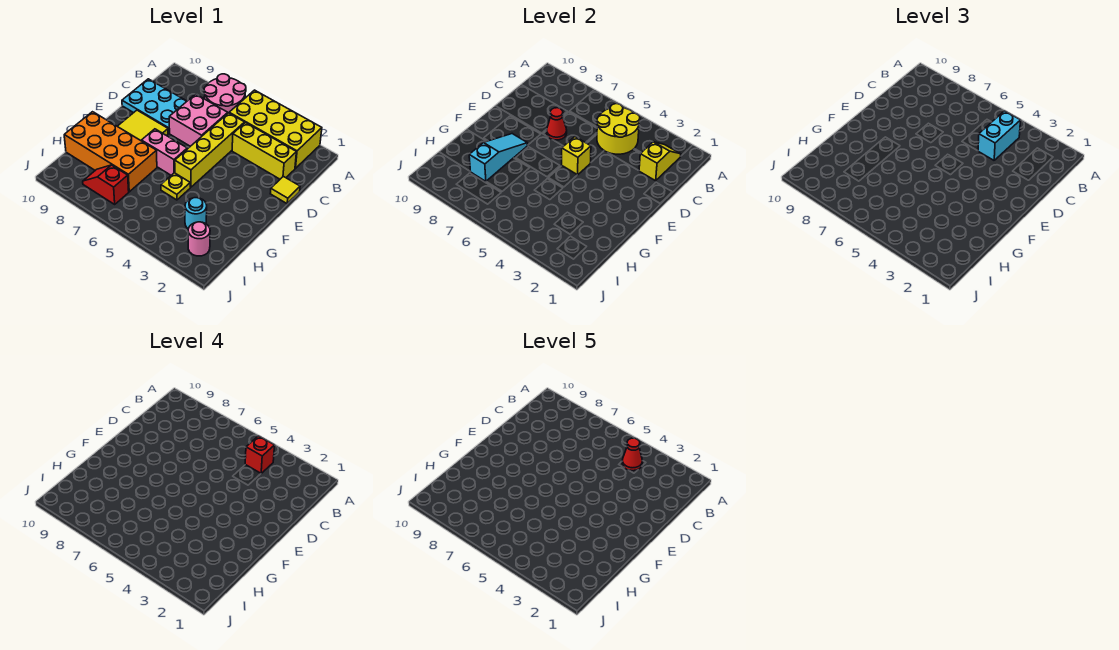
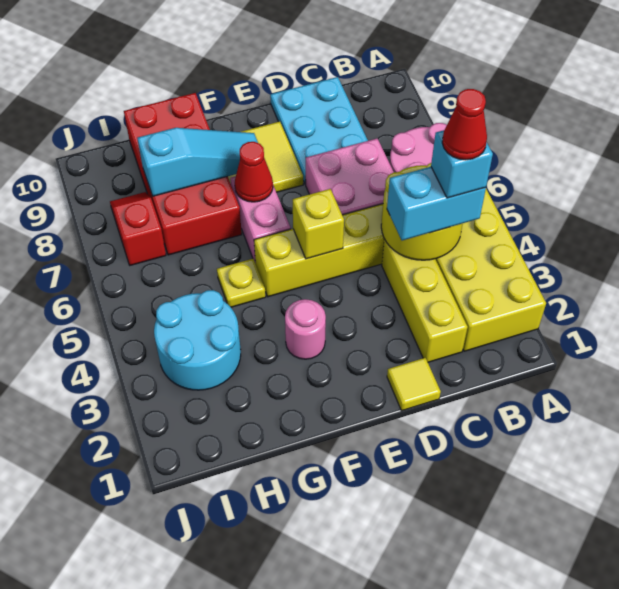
yellow 1x2 slope [639,142,681,181] -> none
red 1x1 brick [245,436,275,473] -> cyan 1x1 brick [431,130,493,198]
red 1x1 cone [547,108,567,140] -> red 1x1 cone moved to [235,142,273,202]
orange 2x4 brick [64,112,157,192] -> red 2x4 brick [124,93,242,255]
cyan 1x1 round brick [185,198,207,229] -> cyan 2x2 round brick [154,290,241,390]
pink 1x1 round brick [188,222,210,256] -> pink 1x1 round brick moved to [285,299,326,359]

